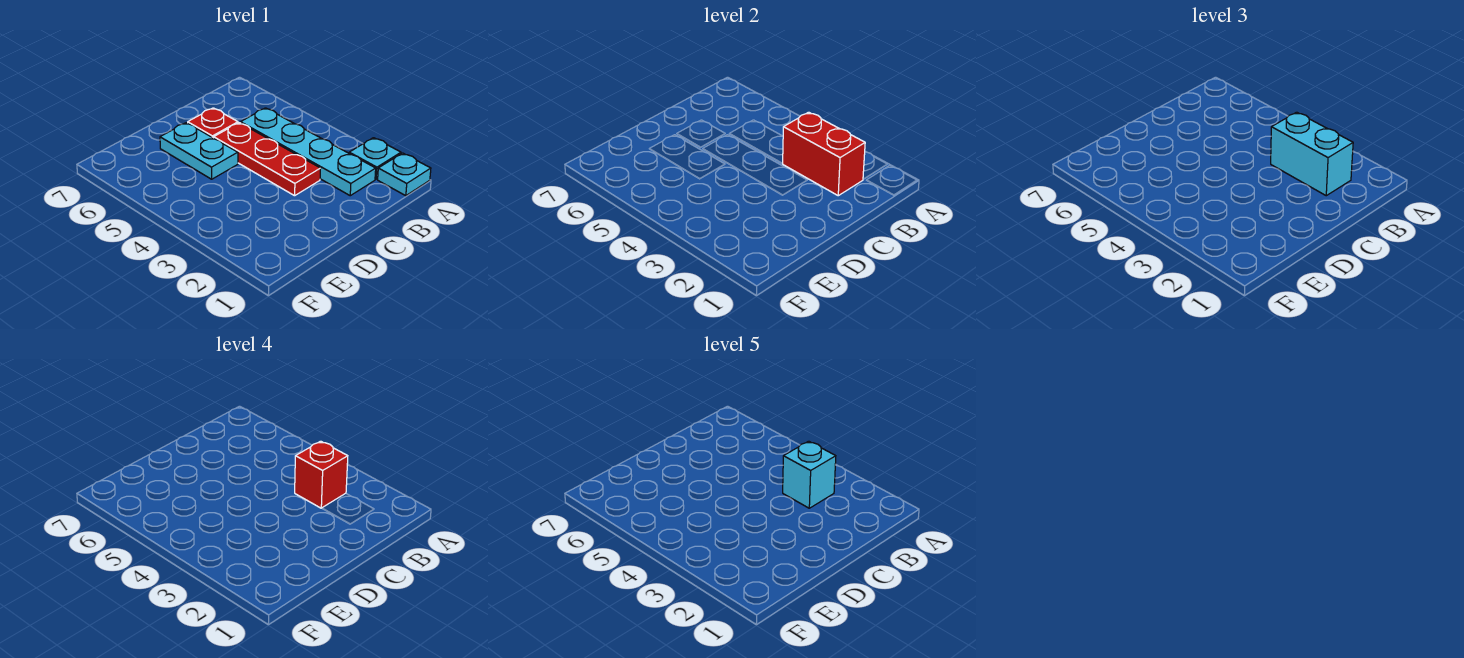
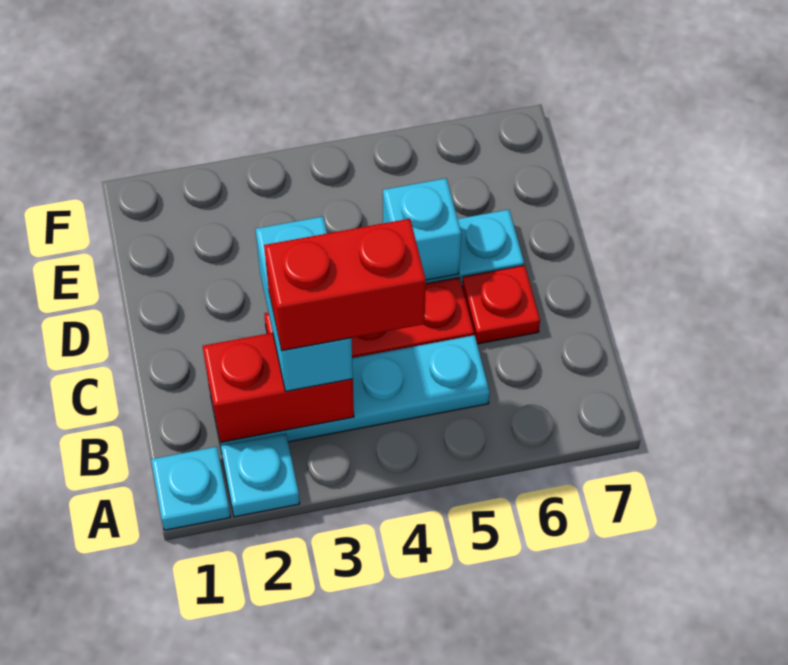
cyan 1x2 brick [1271,112,1353,196] -> cyan 1x2 brick turned to [256,217,353,391]
red 1x1 brick [295,441,348,508] -> red 1x2 brick [264,219,426,351]
cyan 1x1 brick [783,441,836,508] -> cyan 1x1 brick moved to [383,178,461,280]

